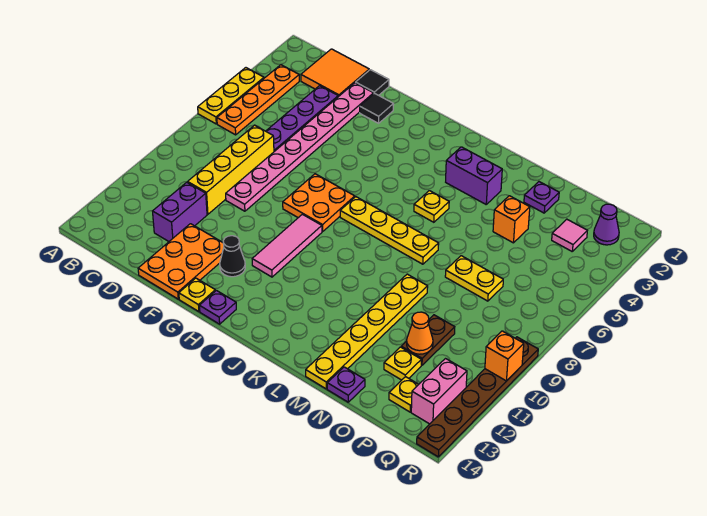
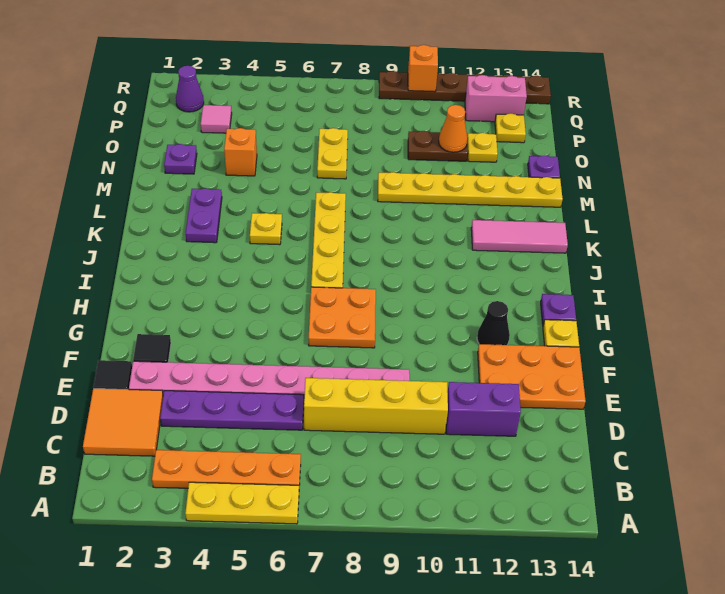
pink 1x3 tile [252,214,322,277] -> pink 1x3 tile moved to [471,220,568,253]
purple 1x2 brick [446,147,502,204] -> purple 1x2 plate [186,188,222,243]

